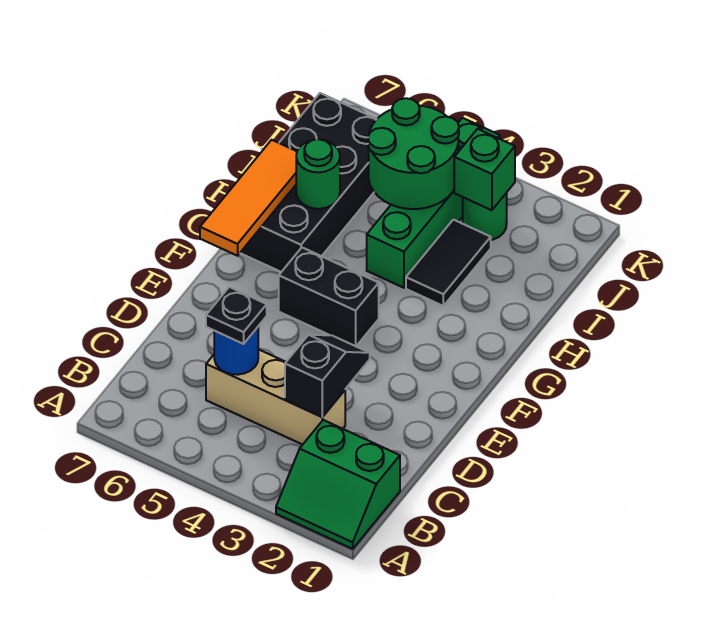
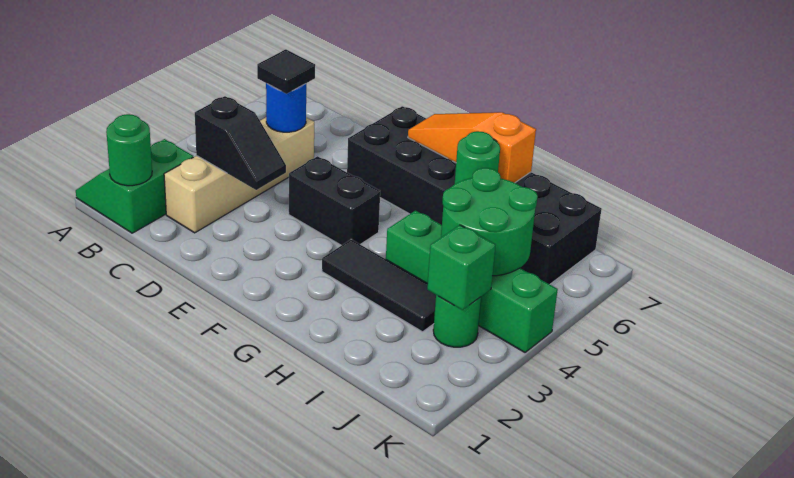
none -> green 1x1 round brick [106,114,152,186]
tan 1x3 brick [206,349,345,445] -> tan 1x4 brick [164,117,314,233]
black 1x1 plate [206,287,267,344] -> black 1x1 tile [257,49,315,94]
black 1x2 brick [279,248,379,346] -> black 1x2 brick turned to [289,156,380,245]
orange 1x3 tile [200,140,297,256] -> orange 1x3 slope [408,112,536,183]
black 2x4 brick [240,93,377,272] -> black 2x6 brick [347,106,602,284]
black 1x2 tile [406,220,491,306] -> black 1x3 tile [322,239,436,332]

